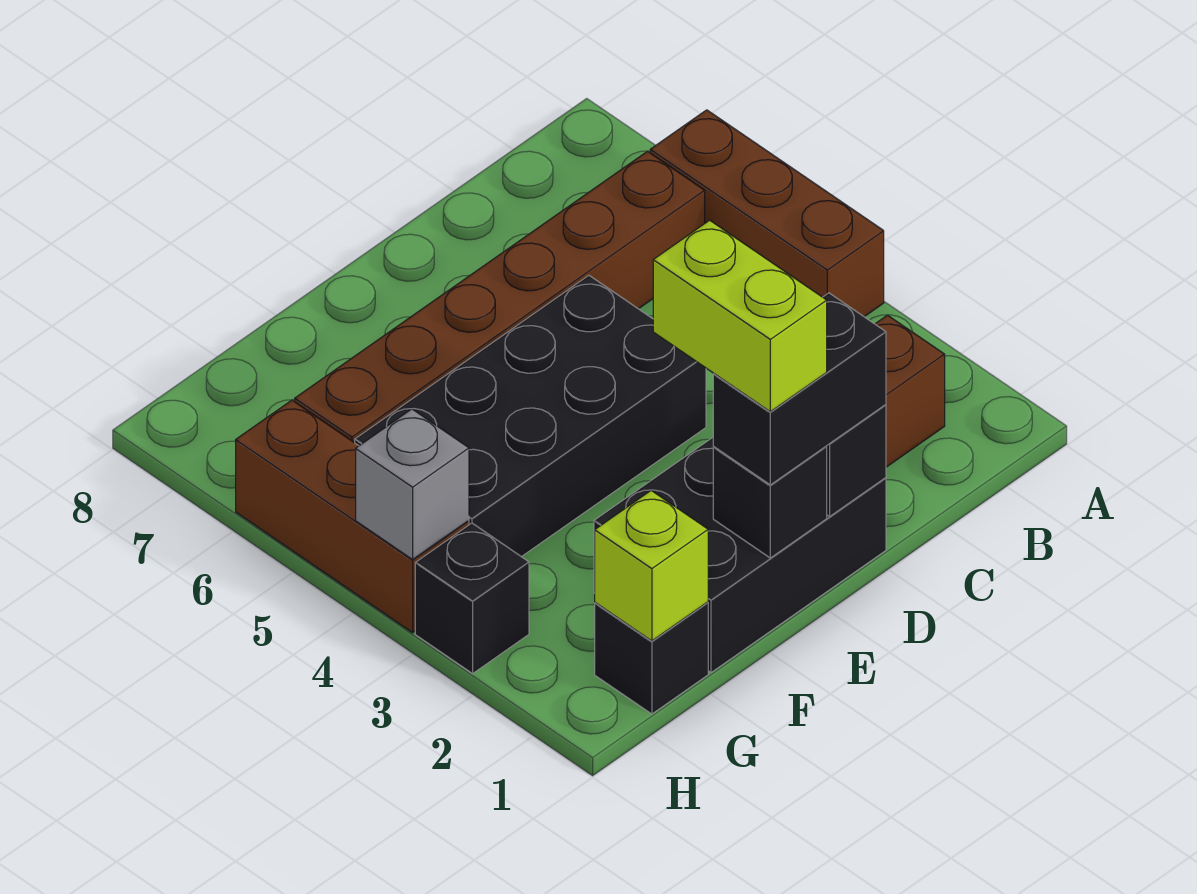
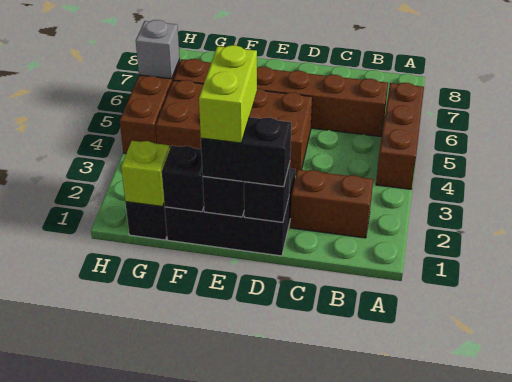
black 2x4 brick [355,275,706,557] -> brown 2x4 brick [156,80,312,175]
black 1x1 brick [415,523,529,674] -> black 1x1 brick moved to [162,146,204,212]
grey 1x1 brick [356,409,469,559] -> grey 1x1 brick moved to [136,20,180,79]

